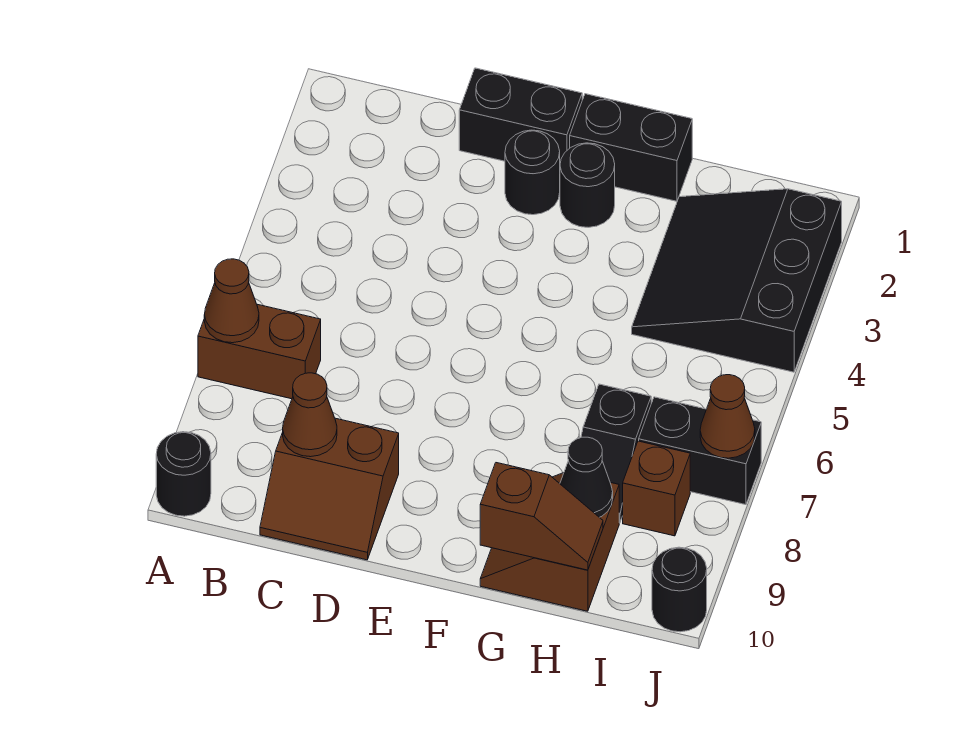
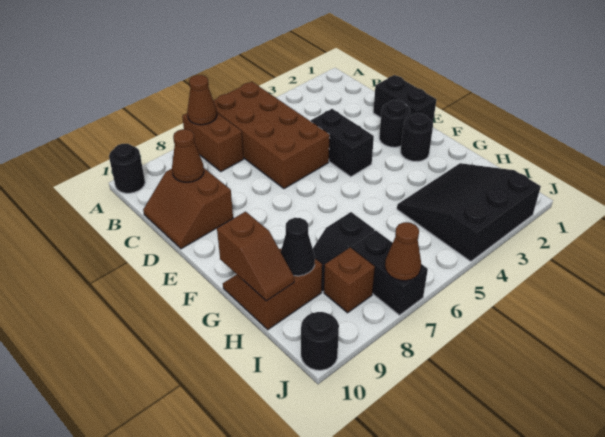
none -> brown 2x4 brick [213,82,330,189]
black 1x2 brick [570,94,692,201] -> black 1x2 brick moved to [311,109,374,177]

